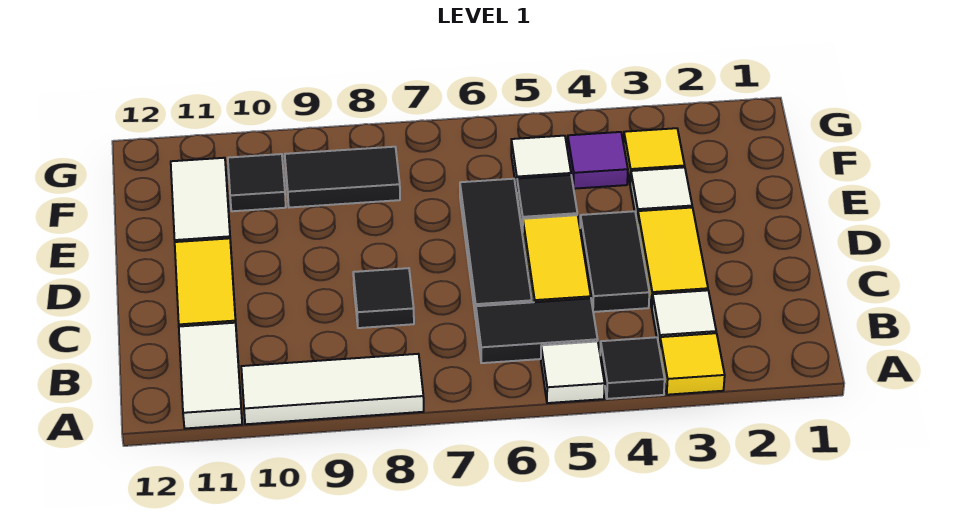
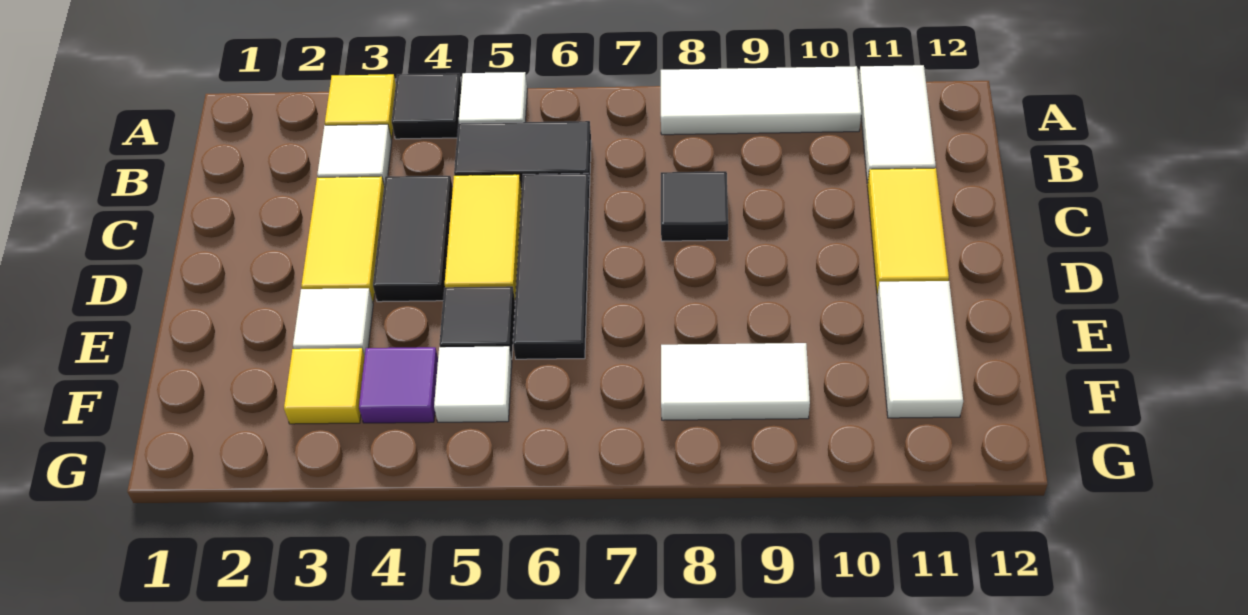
black 1x2 tile [285,147,400,208] -> white 1x2 tile [661,343,810,420]
black 1x1 tile [228,154,286,211] -> none

